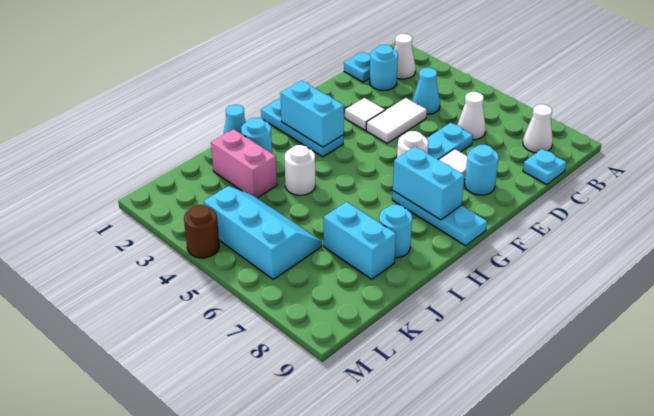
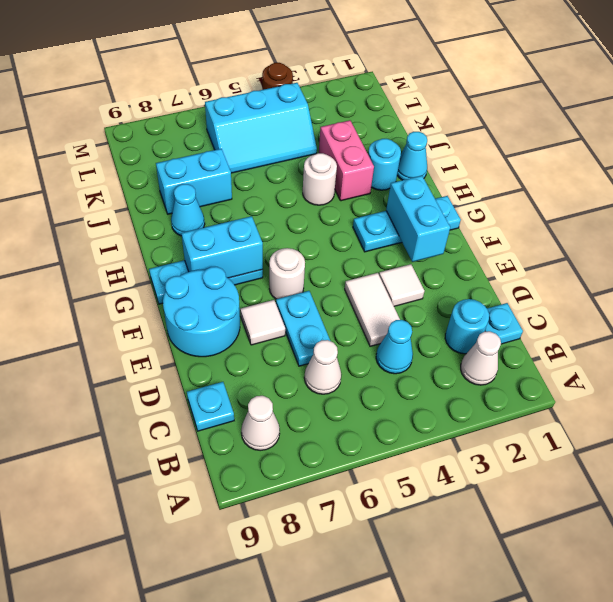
cyan 1x1 round brick [465,145,499,195] -> cyan 2x2 round brick [163,267,240,357]
cyan 1x2 brick [280,81,344,147] -> cyan 1x2 brick turned to [386,176,450,262]
cyan 1x1 round brick [379,205,412,258] -> cyan 1x1 cone [171,184,205,236]
pink 1x2 brick [211,129,277,198] -> pink 1x2 brick turned to [319,120,374,201]

